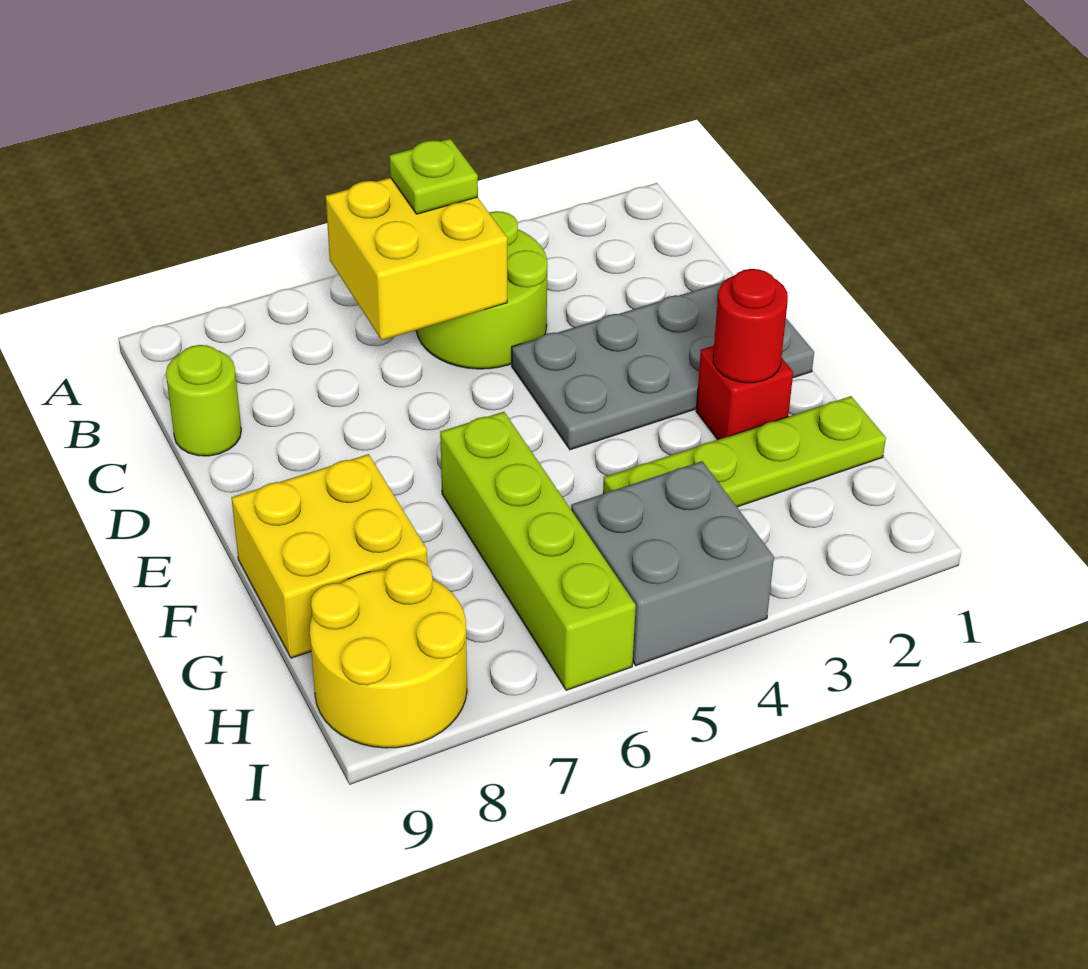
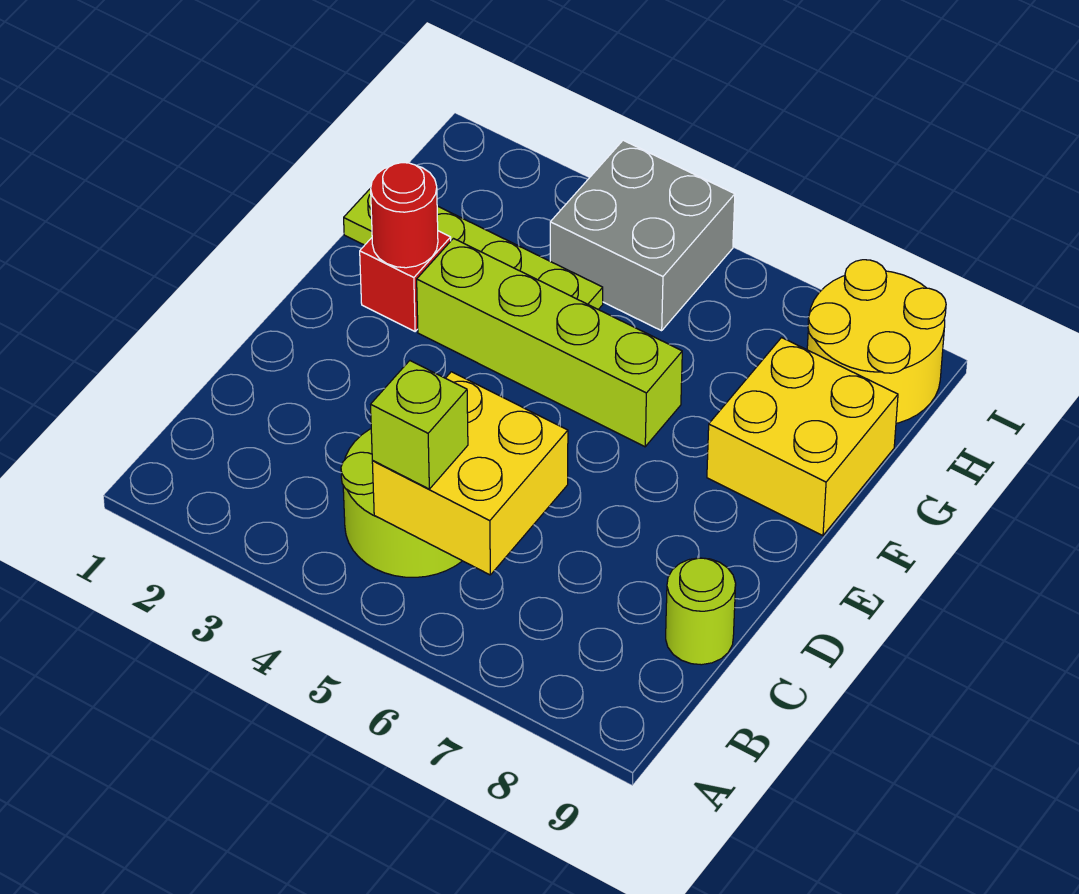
lime 1x1 plate [389,139,478,214] -> lime 1x1 brick [371,361,468,489]
grey 2x4 plate [512,279,814,450] -> none
lime 1x4 brick [440,412,636,690] -> lime 1x4 brick turned to [417,239,682,447]

